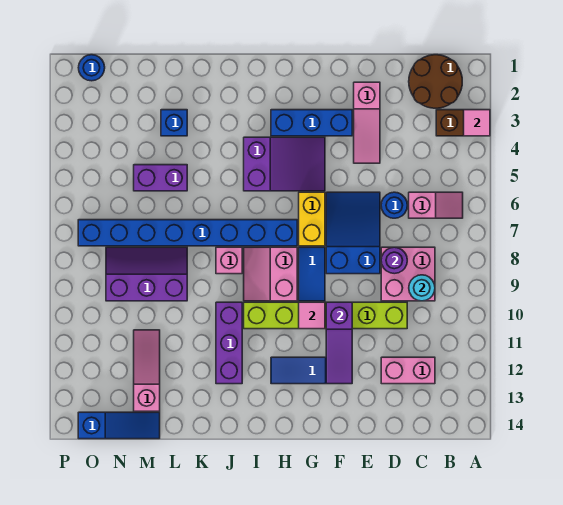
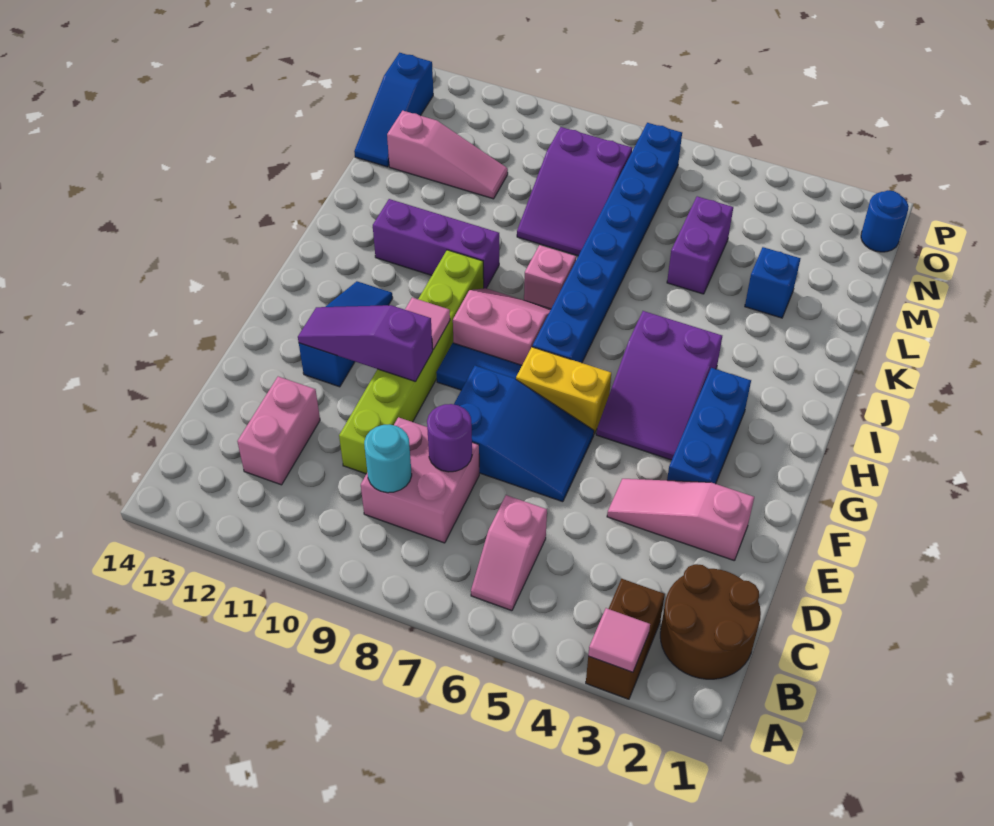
blue 1x1 round brick [381,192,407,218] -> none
purple 2x3 slope [106,247,187,301] -> purple 2x3 slope turned to [517,127,632,256]

